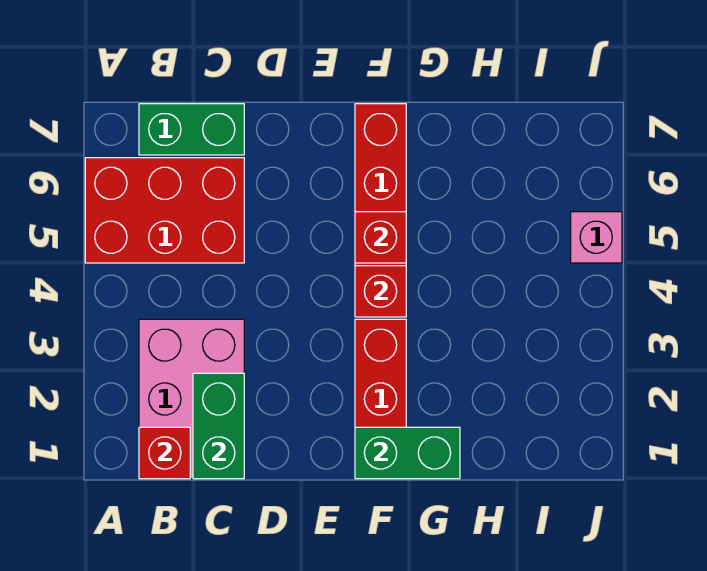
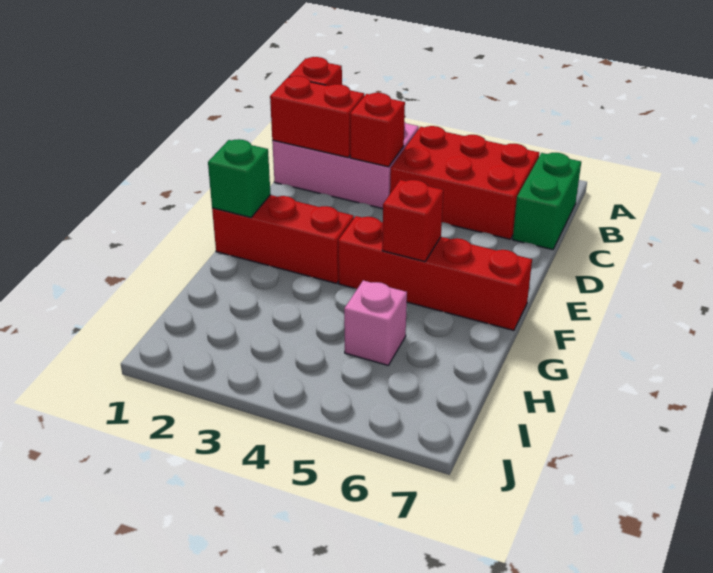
red 2x3 brick [85,158,244,263] -> red 2x3 brick turned to [390,126,539,239]
green 1x2 brick [193,373,244,479] -> red 1x2 brick [270,76,364,157]
green 1x2 brick [355,427,460,479] -> green 1x1 brick [208,139,271,218]
red 1x1 brick [355,266,406,317] -> red 1x1 brick moved to [350,93,405,167]
pink 1x1 brick [571,212,622,263] -> pink 1x1 brick moved to [344,280,407,365]

